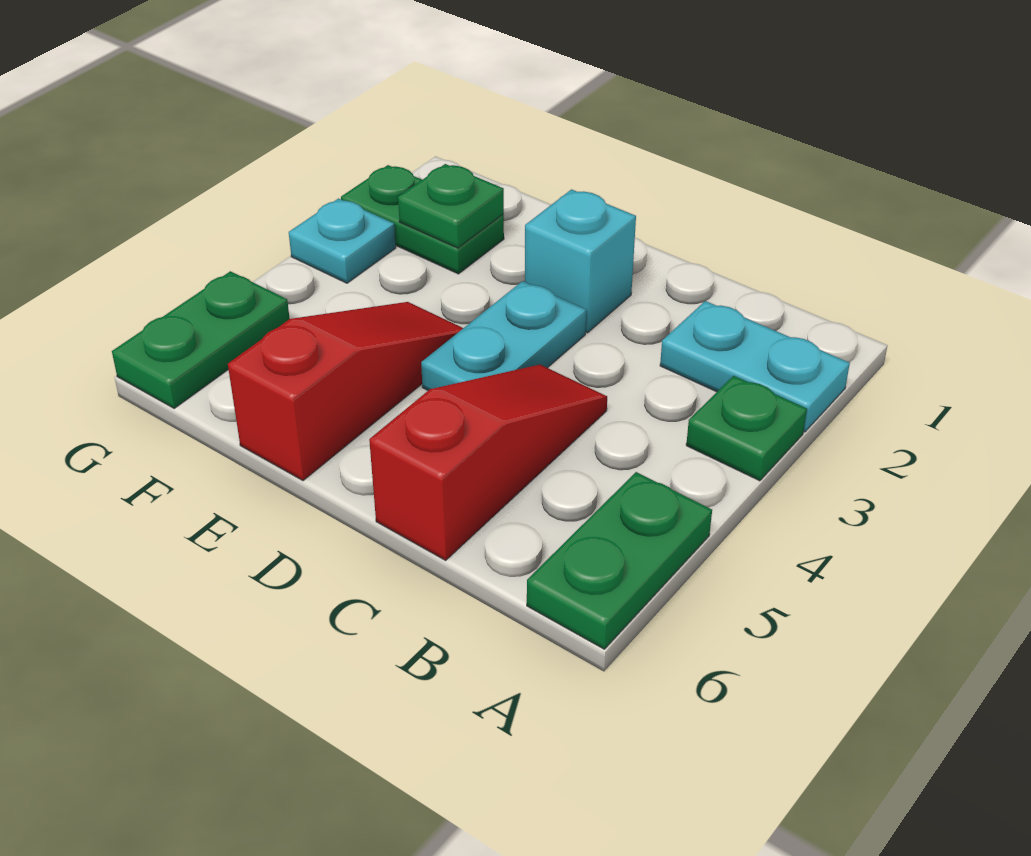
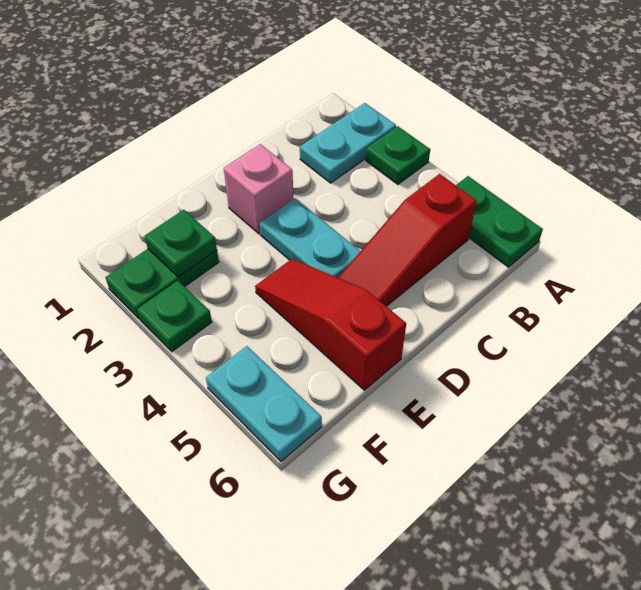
red 1x3 slope [369,365,607,560] -> red 1x3 slope turned to [338,174,477,306]
cyan 1x1 brick [525,189,636,333] -> pink 1x1 brick [224,144,294,234]
cyan 1x1 plate [289,198,396,283] -> green 1x1 plate [137,281,212,352]
green 1x2 plate [112,271,290,408] -> cyan 1x2 plate [206,346,322,461]

